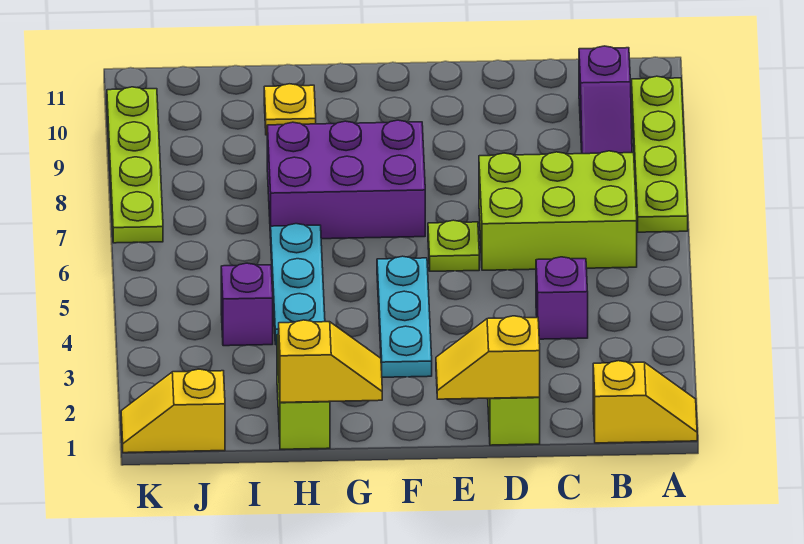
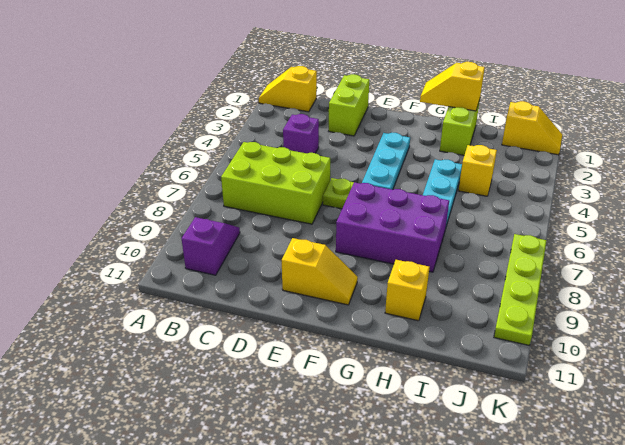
lime 1x4 plate [631,76,688,232] -> none
yellow 1x2 slope [436,316,540,399] -> yellow 1x2 slope moved to [282,238,358,305]
yellow 1x1 plate [264,84,316,135] -> yellow 1x1 brick [385,260,429,321]
purple 1x1 brick [221,263,273,346] -> yellow 1x1 brick [458,145,497,196]

